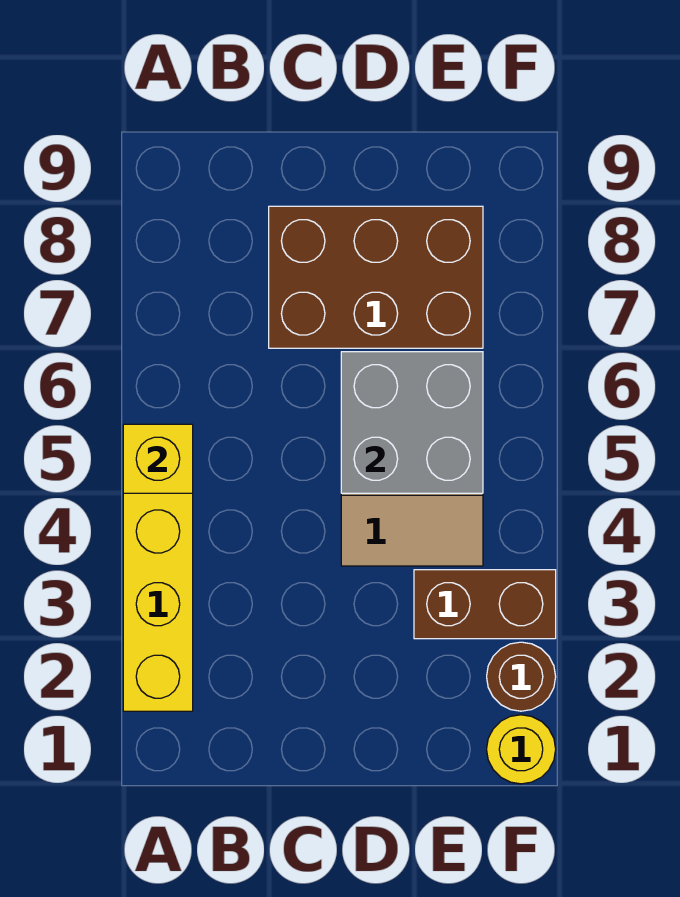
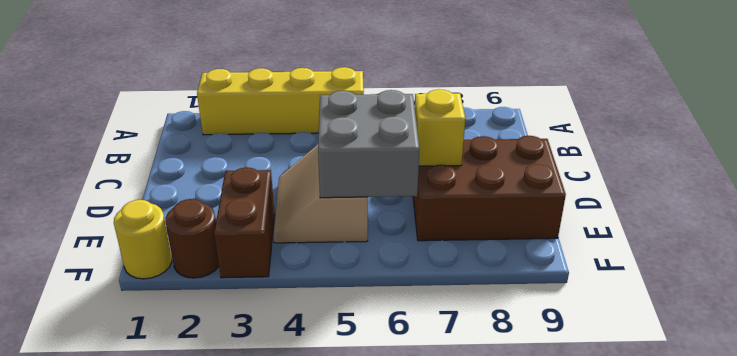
yellow 1x1 brick [123,424,193,493] -> yellow 1x1 brick moved to [415,89,465,166]
brown 2x3 brick [269,206,483,348] -> brown 2x3 brick turned to [413,136,566,241]

